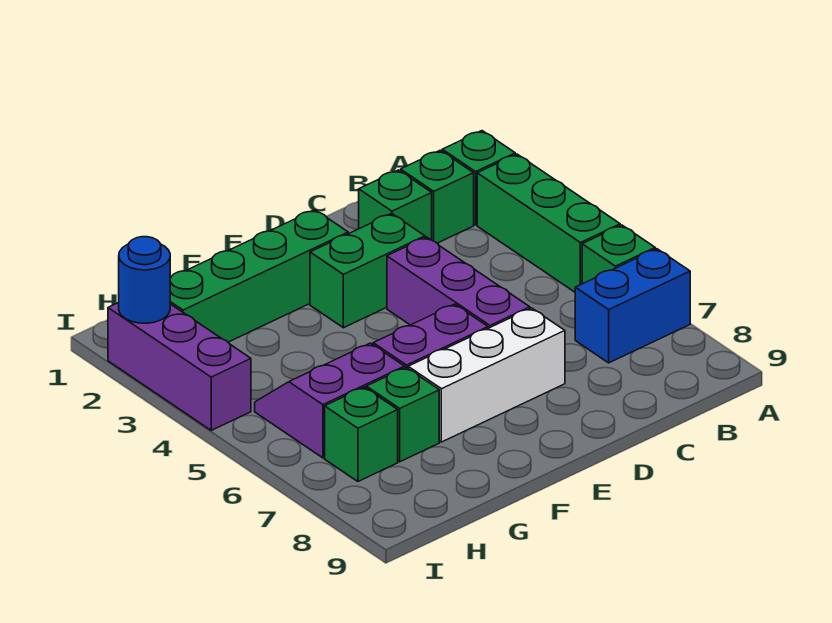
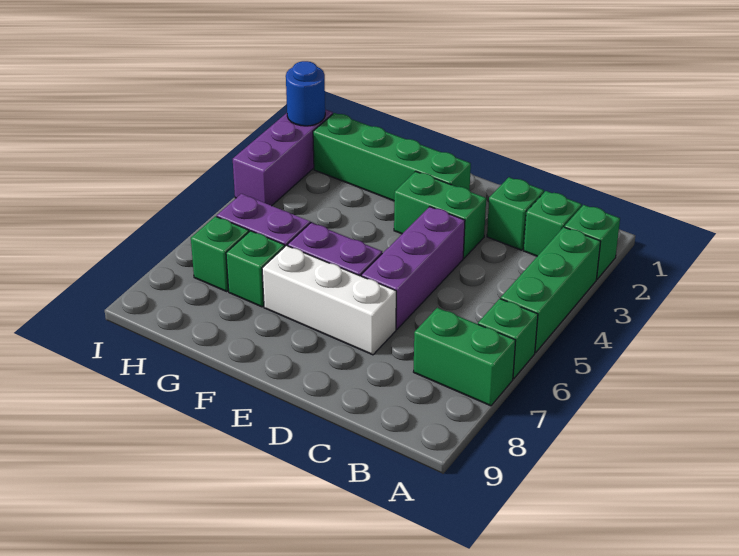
blue 1x2 brick [575,249,690,363] -> green 1x2 brick [414,308,516,406]

